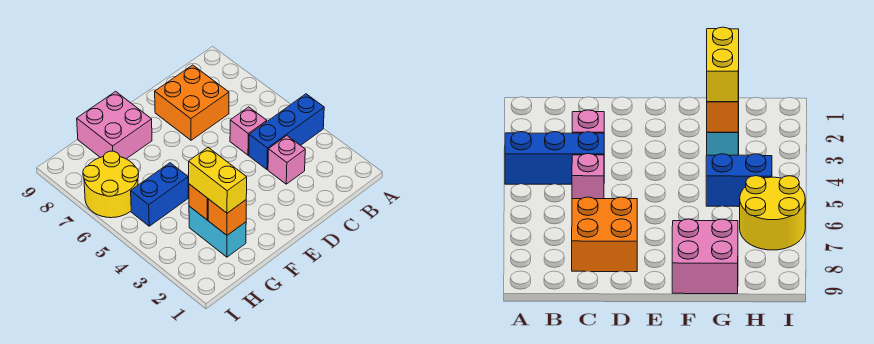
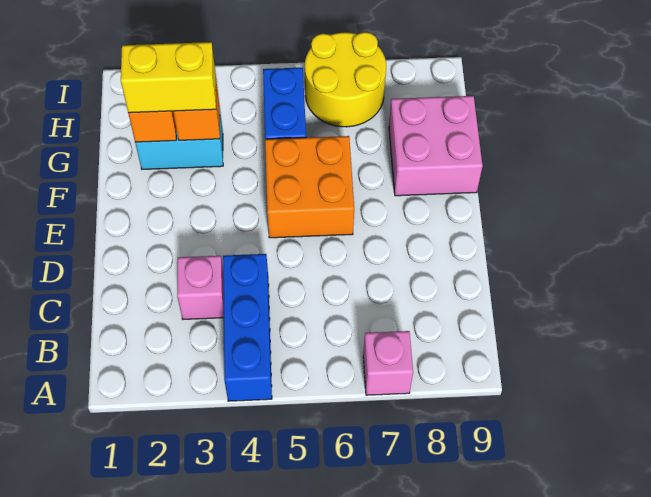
pink 1x1 brick [230,107,267,155] -> pink 1x1 brick moved to [363,331,413,395]
orange 2x2 brick [155,65,229,140] -> orange 2x2 brick moved to [265,136,354,238]

